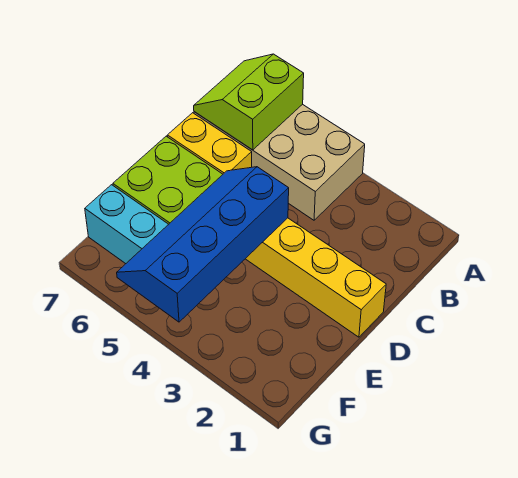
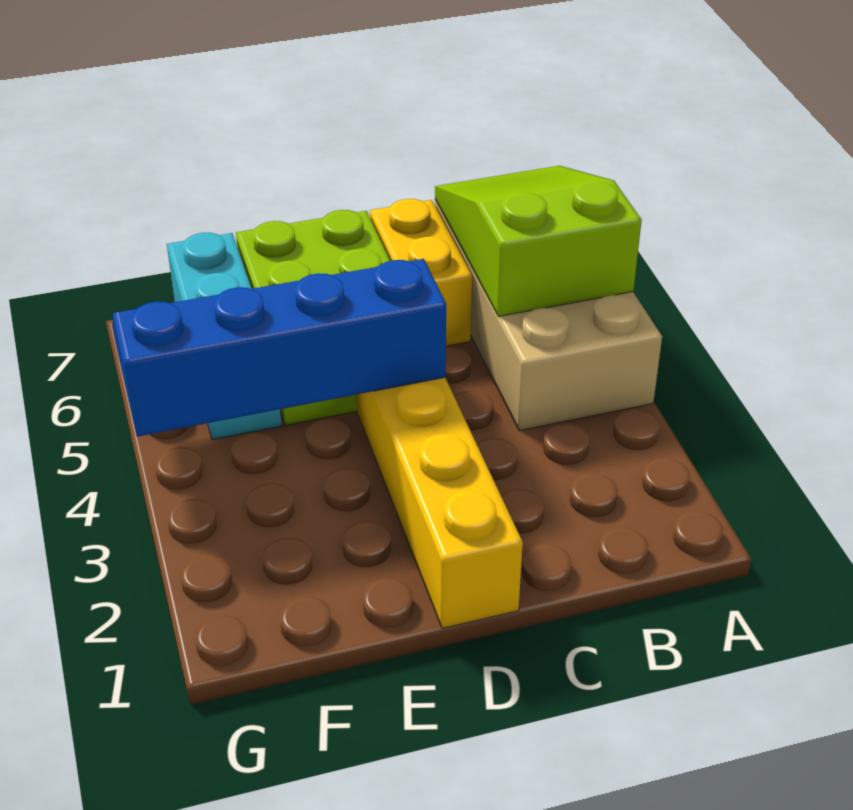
lime 2x2 slope [194,54,304,150] -> lime 2x3 slope [435,166,642,317]

